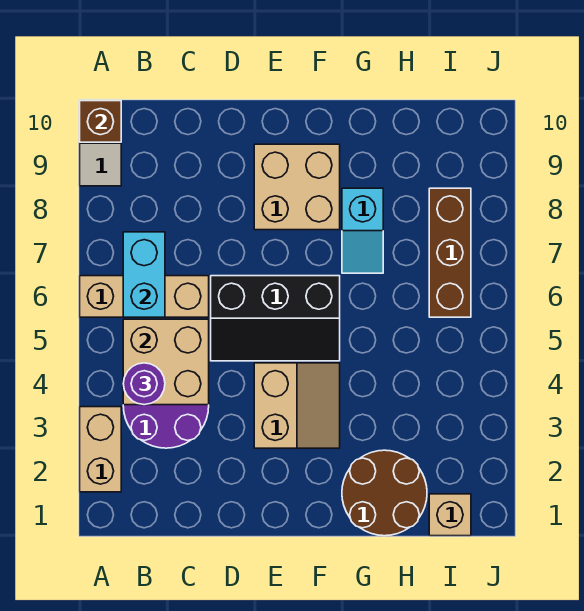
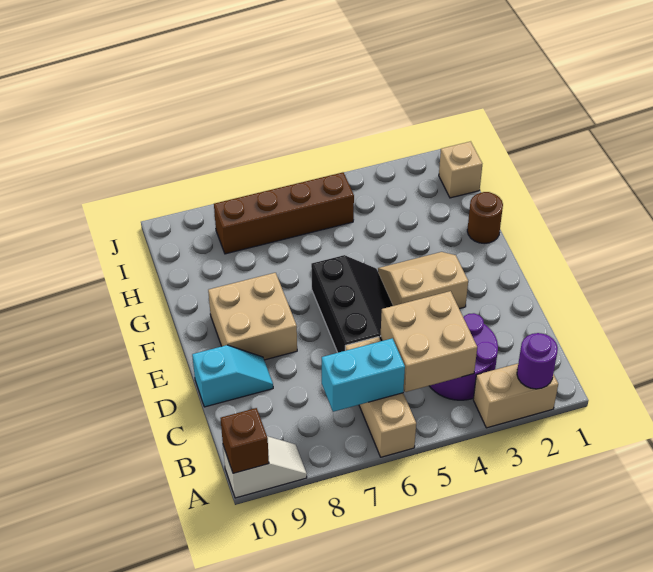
purple 1x1 round brick [123,363,165,405] -> purple 1x1 round brick moved to [517,333,558,389]
brown 2x2 round brick [342,450,427,536] -> brown 1x1 round brick [467,192,503,244]
cyan 1x2 slope [342,188,383,273] -> cyan 1x2 slope moved to [192,345,273,407]
brown 1x3 brick [429,188,471,317] -> brown 1x4 brick [214,172,354,254]

